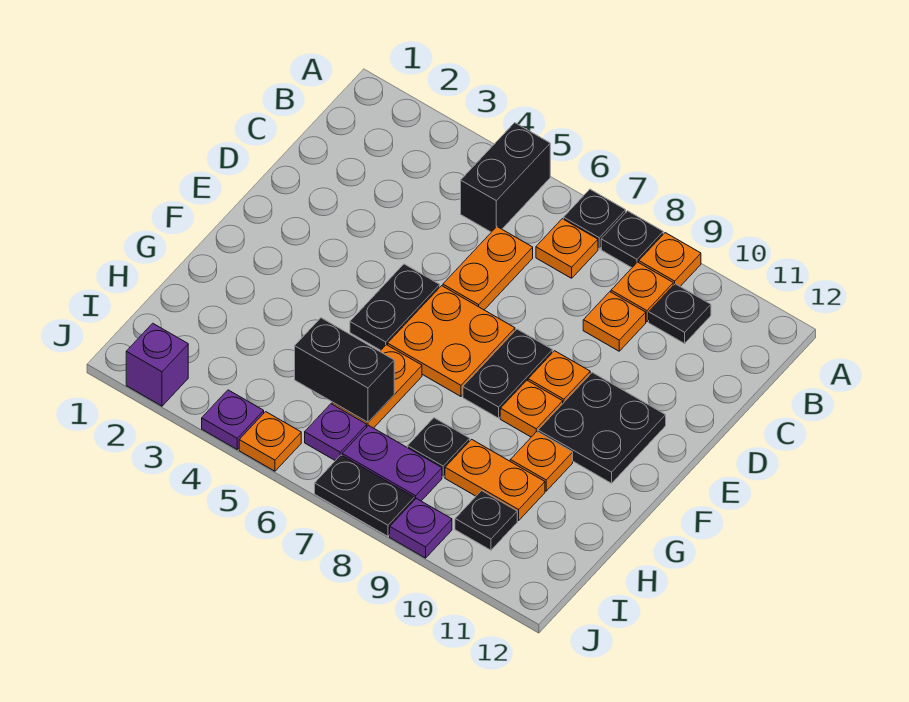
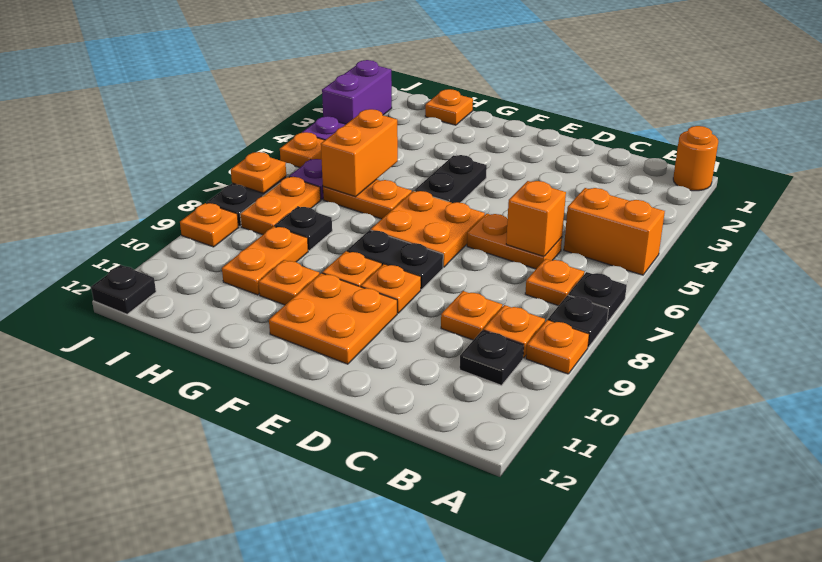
none -> orange 1x1 round brick [673,126,718,191]
black 1x2 brick [461,123,550,232] -> orange 1x2 brick [564,188,665,275]
none -> orange 1x1 brick [506,181,566,256]
black 1x2 plate [350,264,440,350] -> black 1x2 plate turned to [414,155,487,203]
black 2x2 plate [538,372,666,483] -> orange 2x2 plate [269,273,397,364]
none -> orange 1x1 plate [425,89,473,125]
black 1x2 brick [295,318,394,422] -> orange 1x2 brick [321,109,398,197]
purple 1x2 plate [342,425,442,501] -> orange 1x2 plate [240,177,321,235]
black 1x1 plate [455,491,517,550] -> black 1x1 plate moved to [91,265,156,314]
purple 1x1 brick [126,323,188,406] -> purple 1x2 brick [322,60,392,124]
none -> orange 1x1 plate [231,152,286,193]
purple 1x1 plate [390,498,452,558] -> orange 1x1 plate [180,203,239,247]

